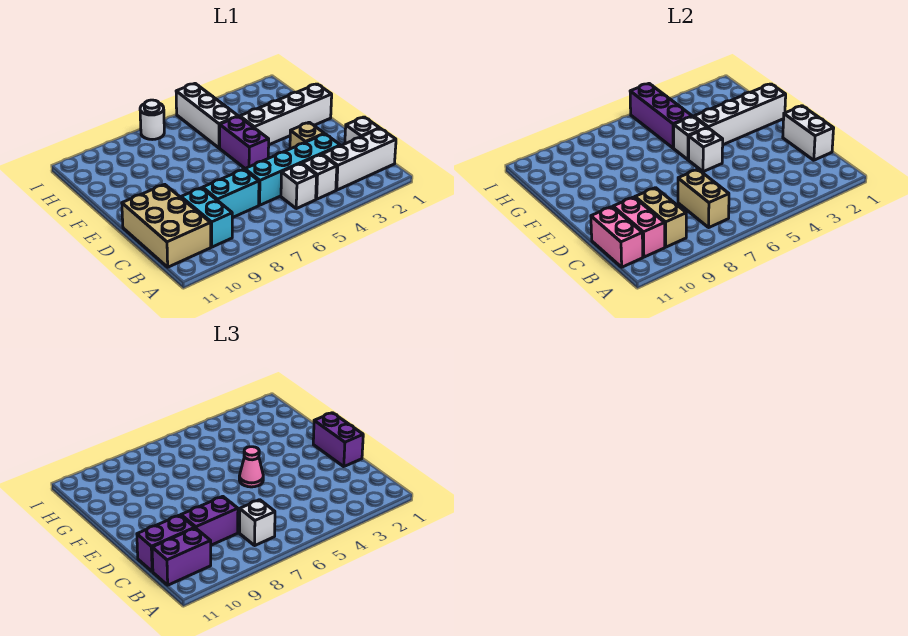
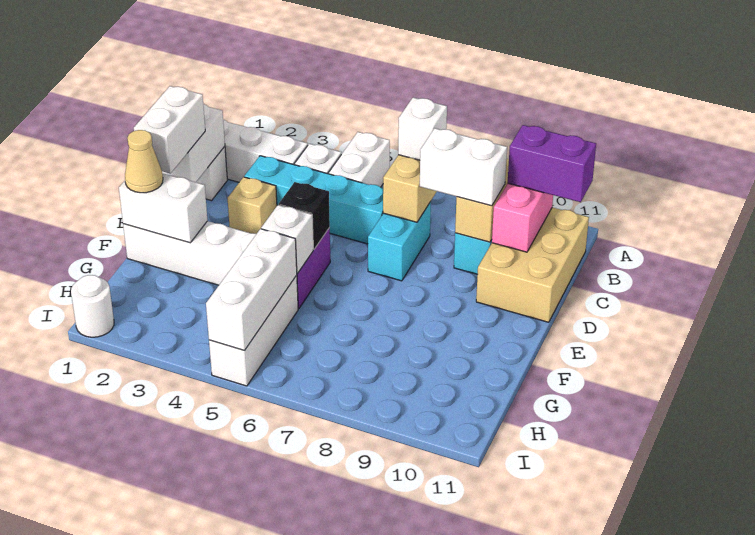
white 1x1 brick [281,164,317,209] -> white 1x2 brick [329,132,390,187]
pink 1x2 brick [591,207,643,267] -> none
cyan 1x2 brick [203,169,259,218] -> cyan 1x2 brick turned to [368,202,431,281]
purple 1x2 brick [181,496,238,545] -> white 1x2 brick [420,128,507,206]
purple 1x2 brick [137,515,195,572] -> none
purple 1x2 brick [313,413,363,466] -> white 1x2 brick [134,86,205,174]
white 1x1 brick [689,128,723,172] -> black 1x1 brick [279,182,330,249]
pink 1x1 cone [239,447,263,487] -> none
white 1x4 brick [694,84,786,145] -> white 1x2 brick [119,173,208,243]
none -> tan 1x1 cone [125,130,163,193]
purple 1x3 brick [630,84,692,148] -> white 1x3 brick [206,229,297,351]
white 1x1 round brick [140,100,164,140] -> white 1x1 round brick moved to [71,275,114,337]

